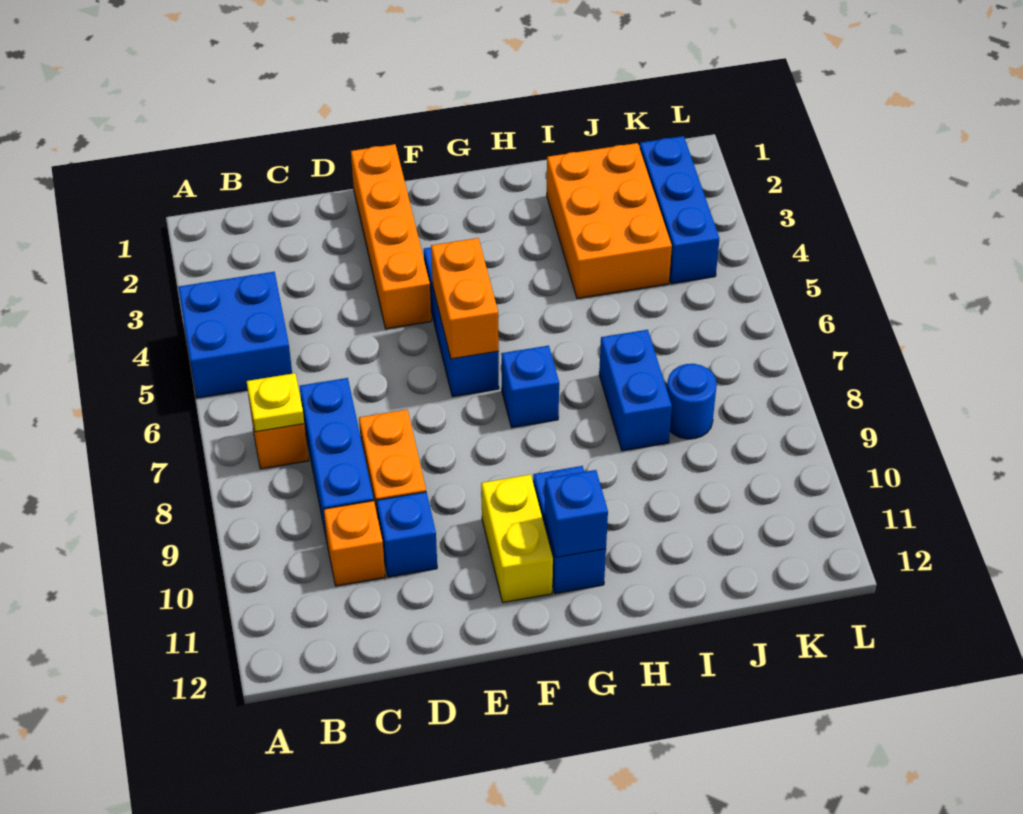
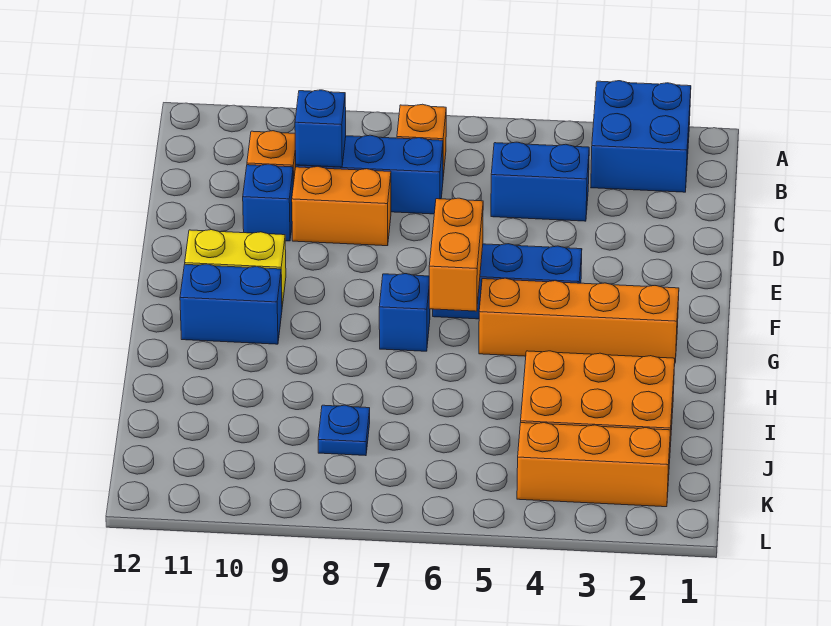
blue 2x2 brick [178,272,292,398] -> blue 2x2 brick moved to [591,81,691,192]
yellow 1x1 plate [247,373,304,432] -> none
orange 1x4 brick [351,144,431,329] -> orange 1x4 brick moved to [479,278,679,362]
orange 1x2 brick [431,238,499,359] -> orange 1x2 brick turned to [429,198,483,311]
blue 1x1 brick [545,470,608,557] -> blue 1x1 brick moved to [295,90,346,167]
blue 1x2 brick [599,330,672,451] -> blue 1x2 brick moved to [491,142,589,221]
blue 1x1 round brick [667,364,717,439] -> blue 1x1 plate [318,405,370,456]
blue 1x3 brick [640,136,720,284] -> orange 1x3 brick [517,423,671,507]

